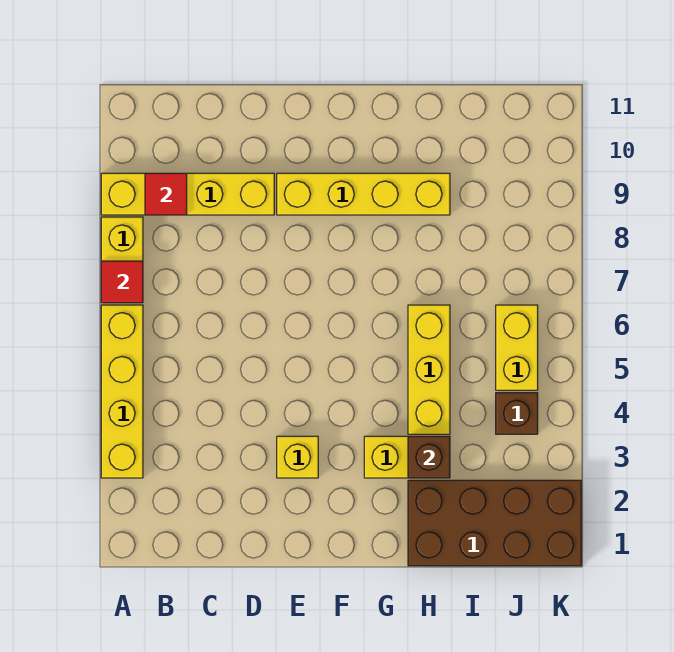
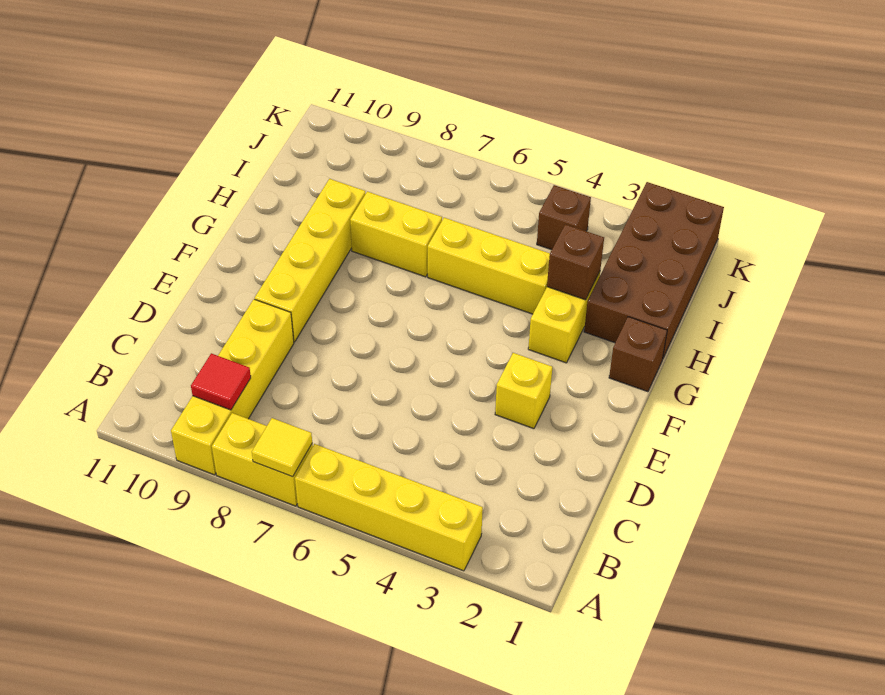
red 1x1 tile [101,261,143,303] -> yellow 1x1 tile [252,418,312,477]
none -> brown 1x1 brick [609,317,667,392]
yellow 1x2 brick [496,305,538,390] -> yellow 1x2 brick moved to [350,192,442,277]

